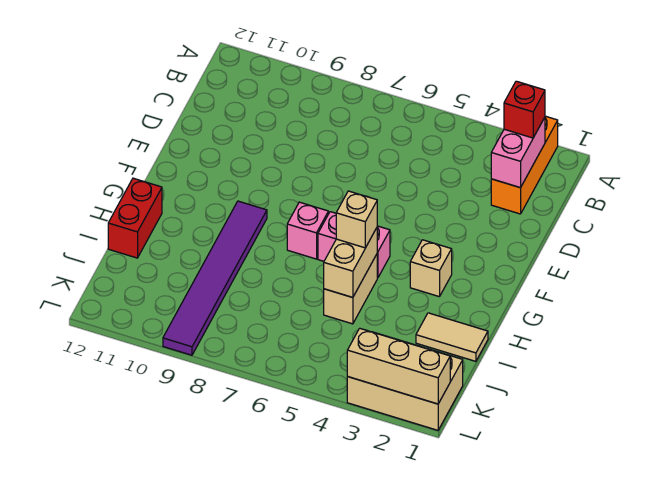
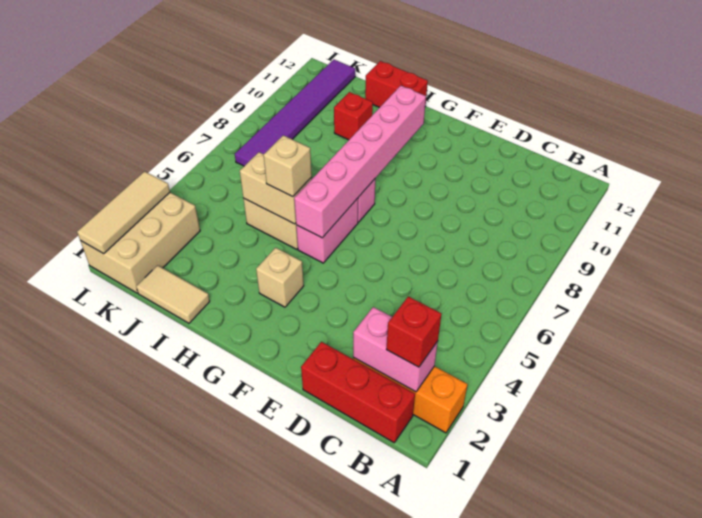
none -> red 1x3 brick [301,342,415,443]
none -> pink 1x6 brick [294,86,426,238]
purple 1x6 tile [163,201,267,355] -> purple 1x6 tile turned to [235,60,355,166]
tan 1x2 tile [416,313,488,361] -> tan 1x2 tile turned to [136,265,210,323]
none -> red 1x1 brick [334,92,373,140]
tan 1x3 brick [347,328,450,404] -> tan 1x3 tile [77,171,170,254]

